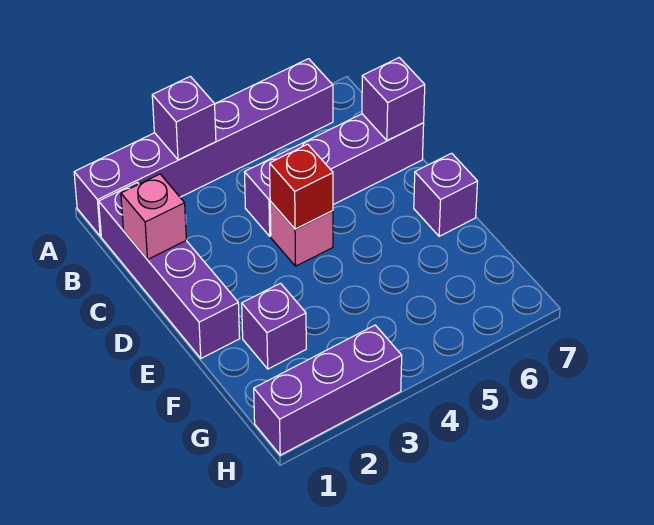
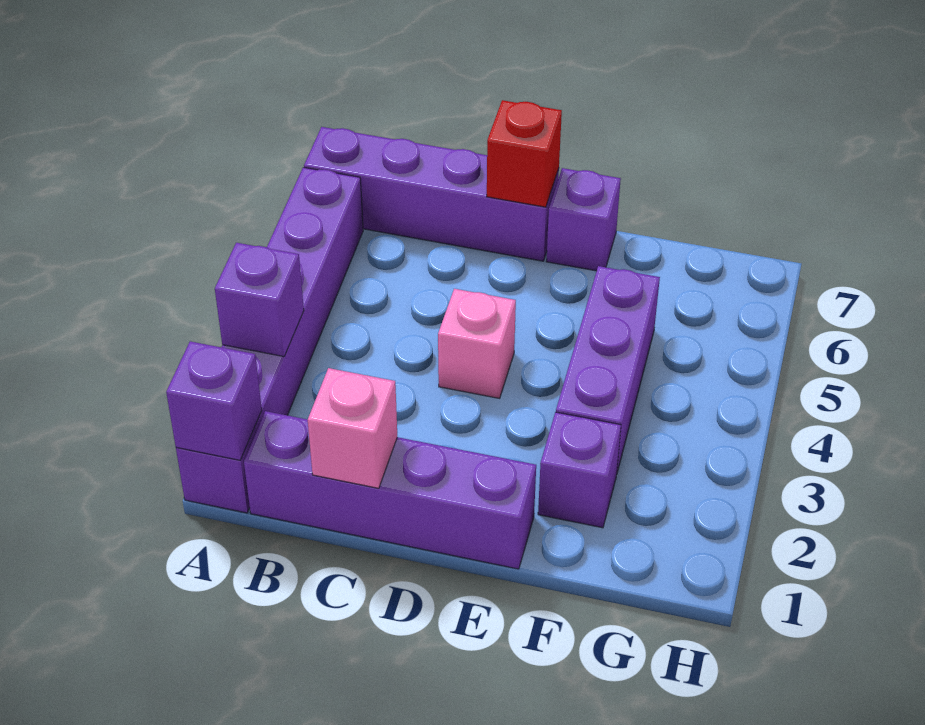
purple 1x4 brick [244,114,424,236] -> purple 1x4 brick turned to [304,127,559,261]
purple 1x1 brick [362,58,425,140] -> purple 1x1 brick moved to [166,341,262,460]
red 1x1 brick [270,144,333,229] -> red 1x1 brick moved to [487,100,562,207]
purple 1x3 brick [254,325,402,455] -> purple 1x3 brick moved to [556,266,660,472]

